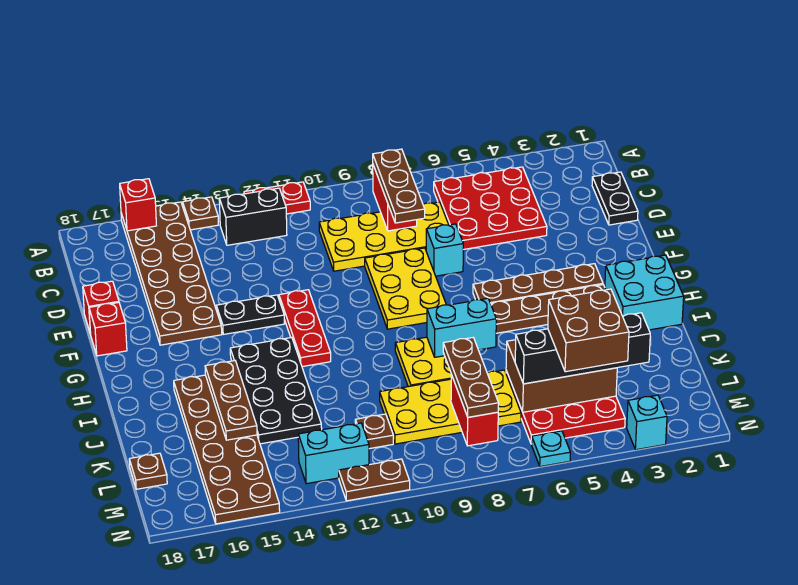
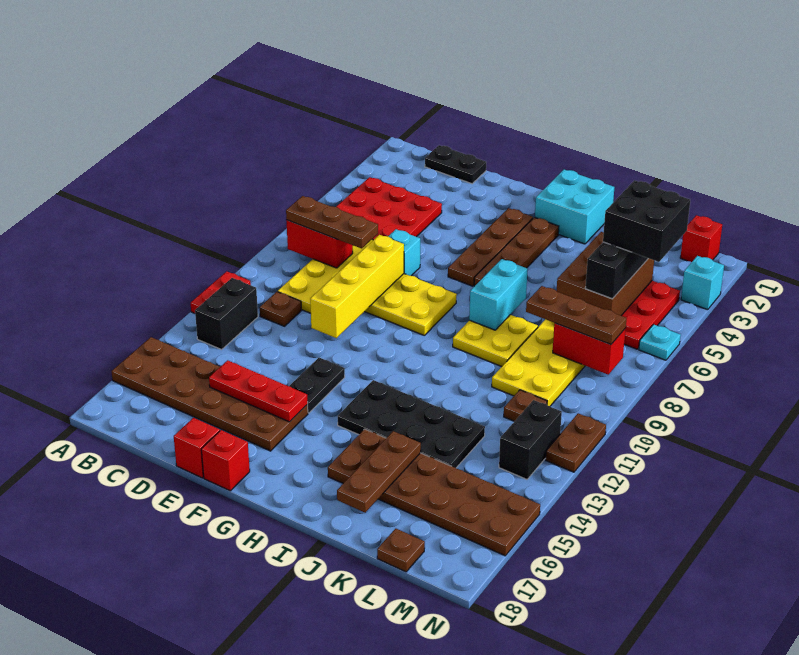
brown 1x1 plate [183,197,218,230] -> brown 1x1 plate moved to [260,292,302,326]
red 1x1 brick [120,179,156,231] -> red 1x1 brick moved to [680,215,722,262]
none -> yellow 1x4 brick [310,235,404,338]
red 1x3 plate [279,290,331,367] -> red 1x3 plate moved to [209,360,308,422]
brown 1x3 plate [205,361,257,440] -> brown 1x3 plate turned to [337,431,421,512]
brown 2x2 brick [548,289,629,372] -> black 2x2 brick [603,180,690,262]
cyan 1x2 brick [298,423,369,484] -> black 1x2 brick [499,400,562,479]

